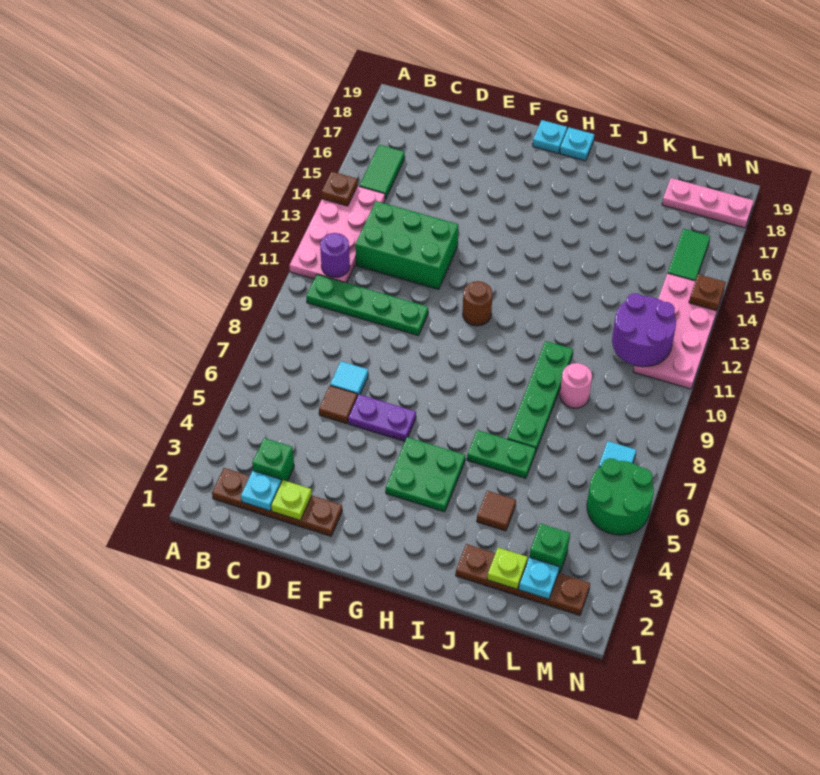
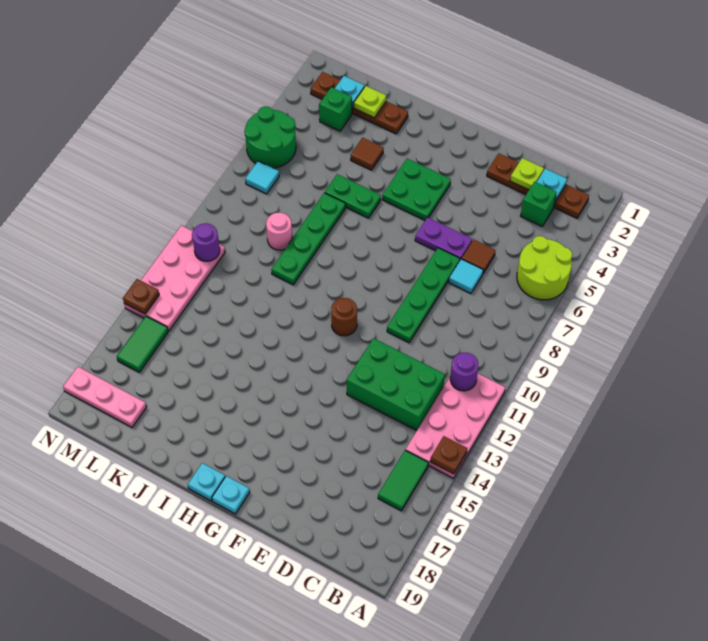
none -> lime 2x2 round brick [517,236,572,300]
green 1x4 plate [306,274,428,336] -> green 1x4 plate turned to [387,248,460,343]
purple 2x2 round brick [612,293,676,367] -> purple 1x1 round brick [192,223,220,261]

